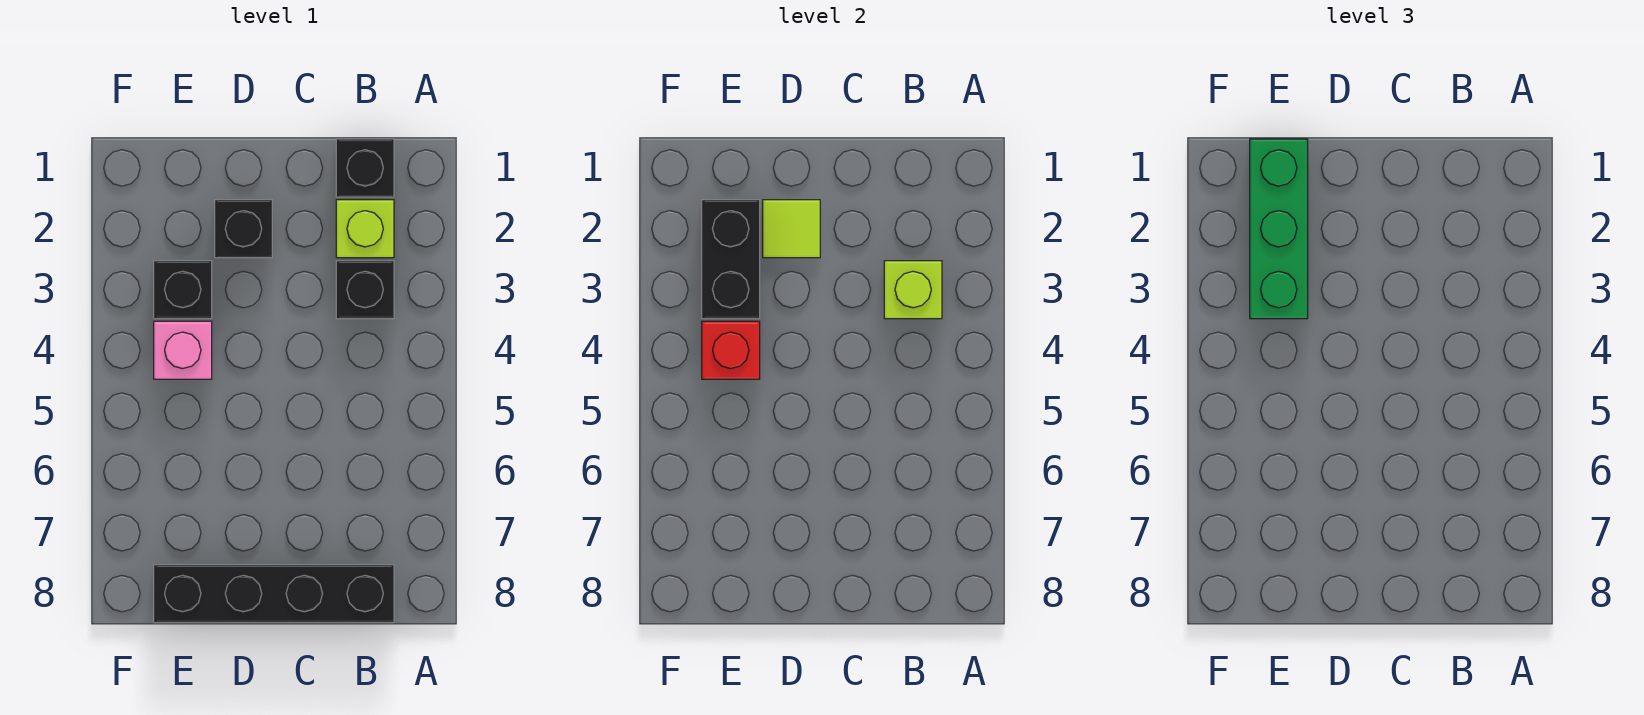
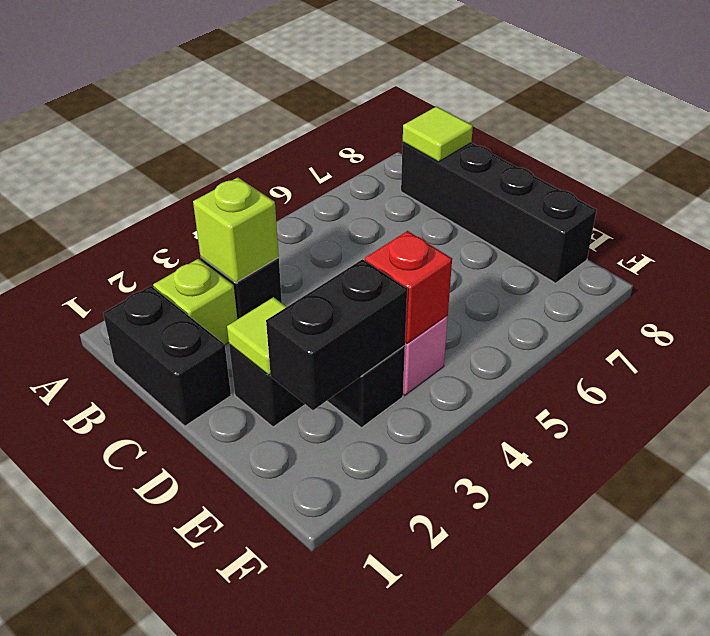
black 1x1 brick [336,139,394,197] -> black 1x2 brick [103,286,231,426]
none -> lime 1x1 tile [403,107,473,162]
green 1x3 brick [1250,139,1308,319] -> none

